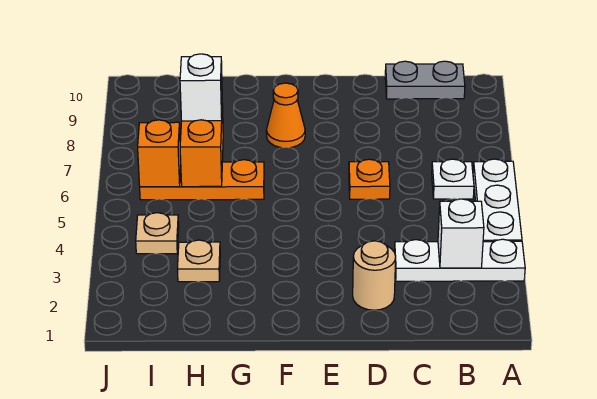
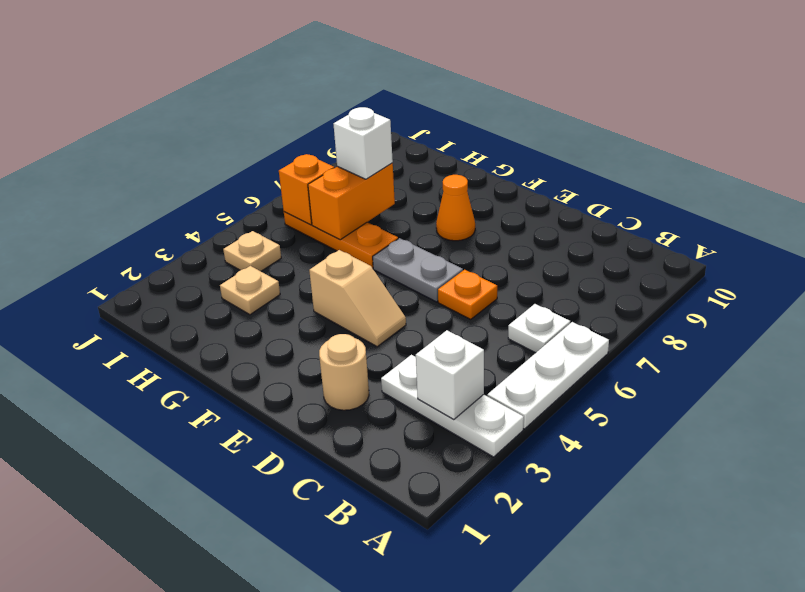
grey 1x2 plate [385,61,465,99] -> grey 1x2 plate moved to [373,238,463,302]
none -> tan 1x2 slope [309,250,406,346]

